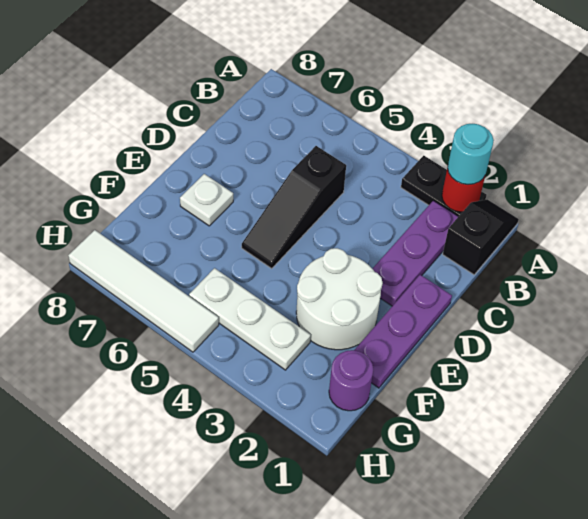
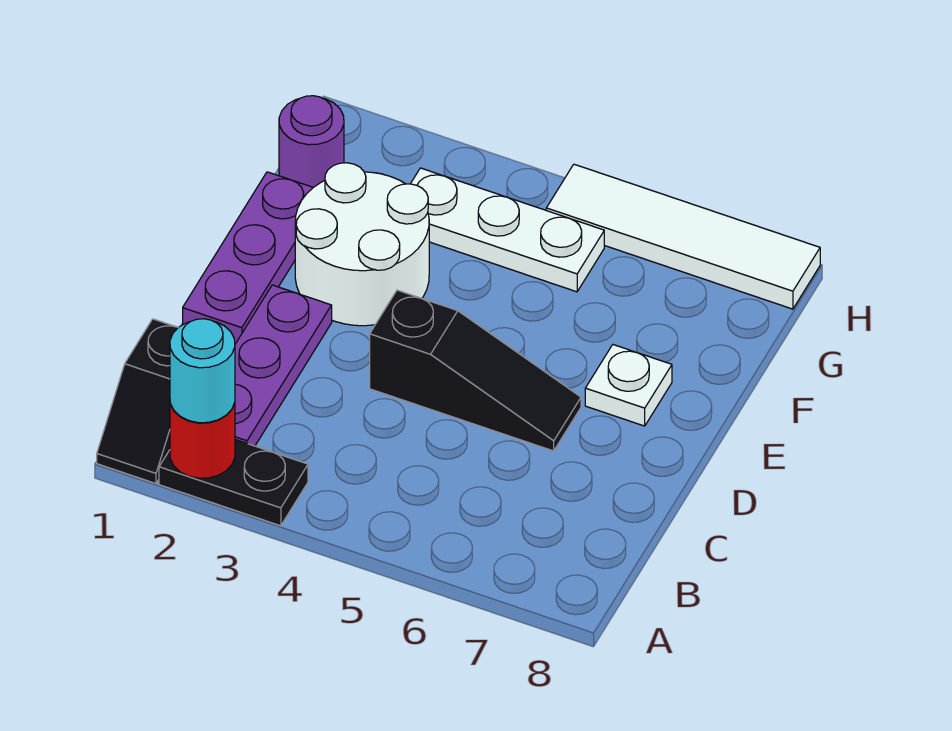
black 1x3 slope [242,146,346,268] -> black 1x3 slope turned to [370,290,581,451]

